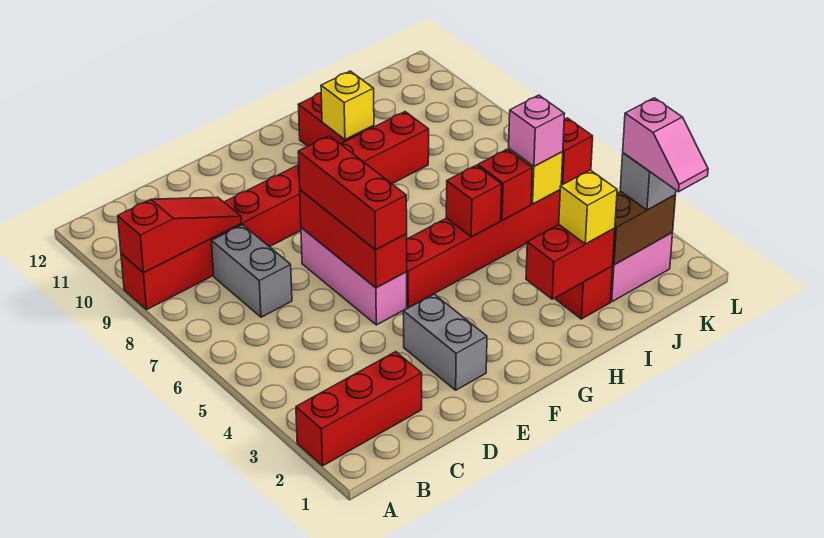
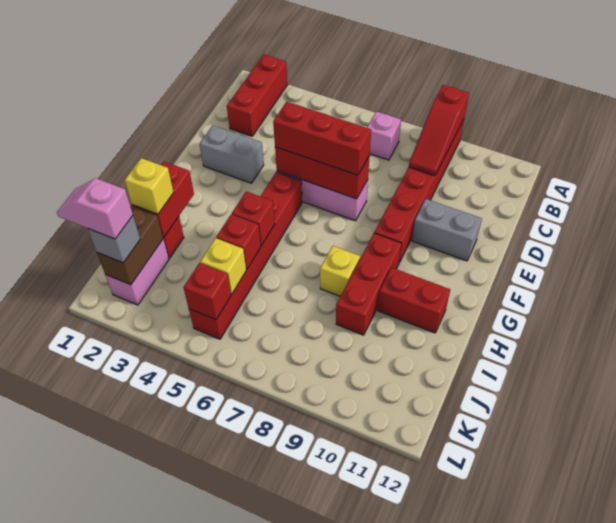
grey 1x2 brick [212,225,292,317] -> grey 1x2 brick moved to [412,199,482,261]
yellow 1x1 brick [321,71,374,140] -> yellow 1x1 brick moved to [320,246,360,296]
pink 1x1 brick [509,95,564,166] -> pink 1x1 brick moved to [367,112,401,160]

